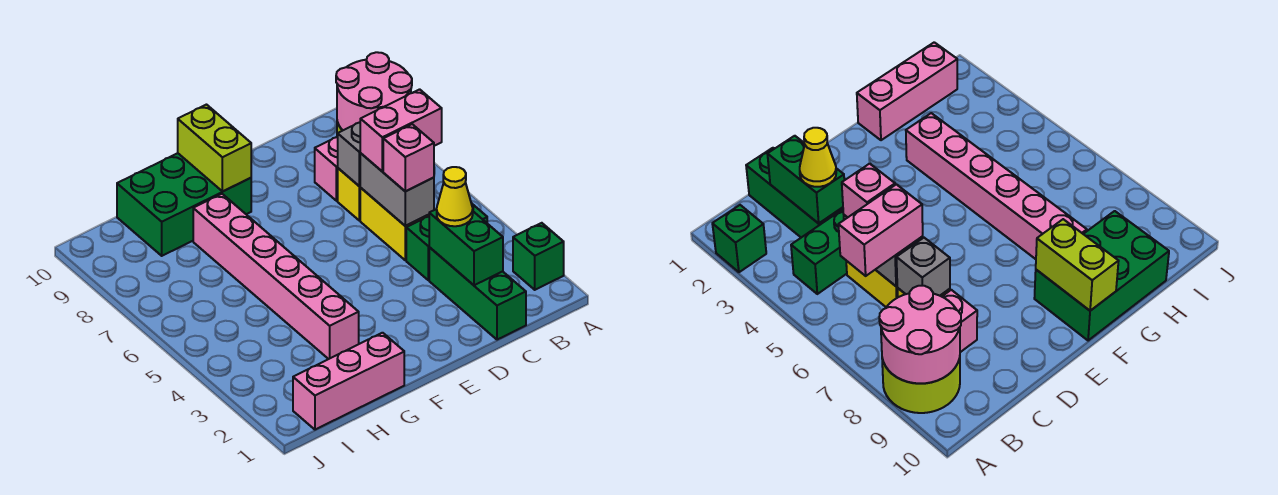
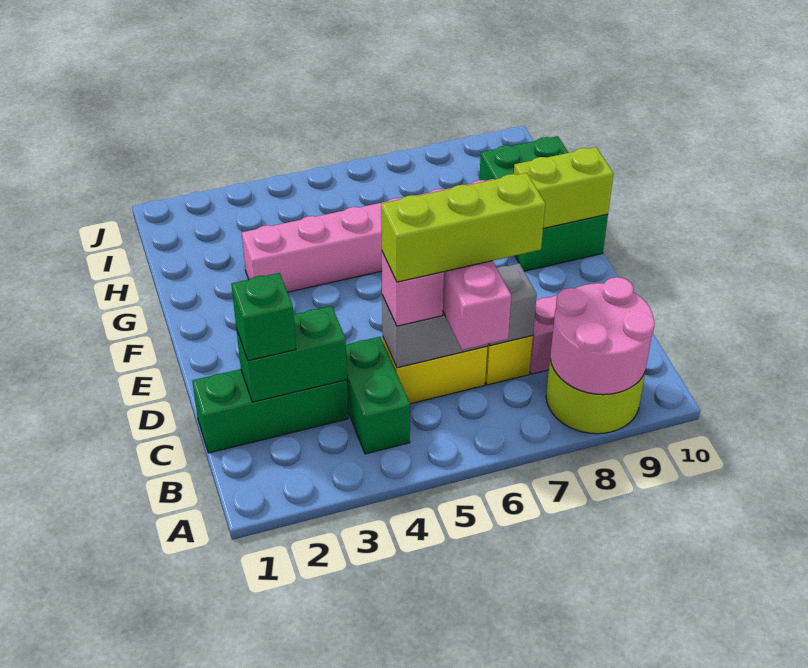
green 1x1 brick [513,223,564,290] -> green 1x1 brick moved to [231,273,296,361]
yellow 1x1 cone [437,167,473,226] -> none
none -> lime 1x3 brick [381,173,545,282]
pink 1x3 brick [293,333,404,430] -> none

